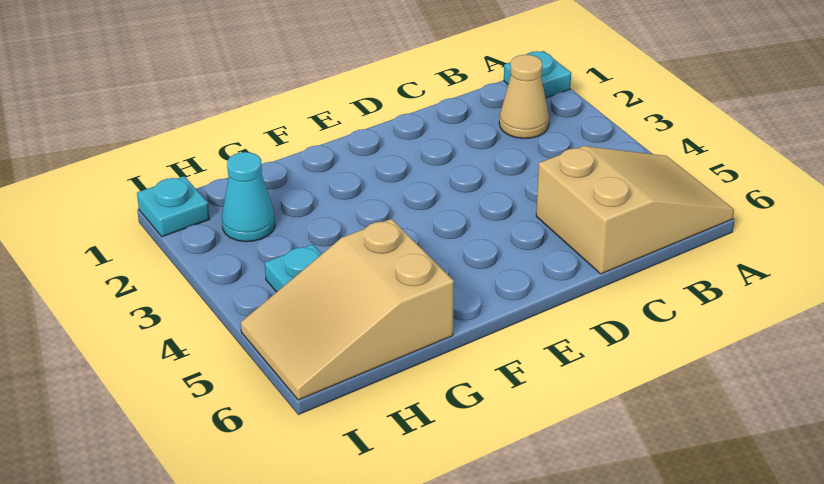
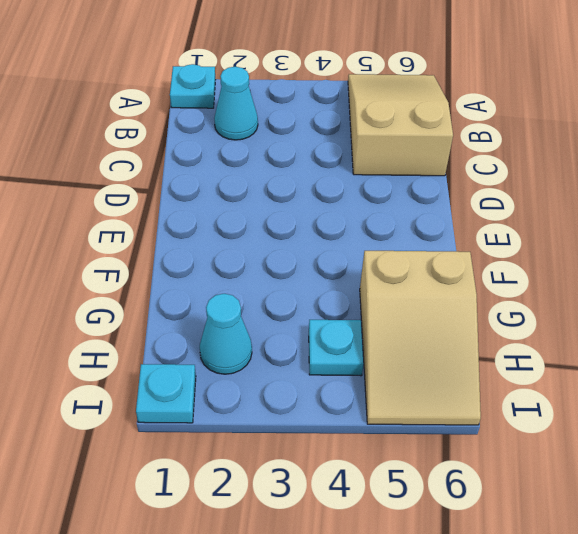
tan 1x1 cone [499,55,549,138] -> cyan 1x1 cone [214,67,258,140]

